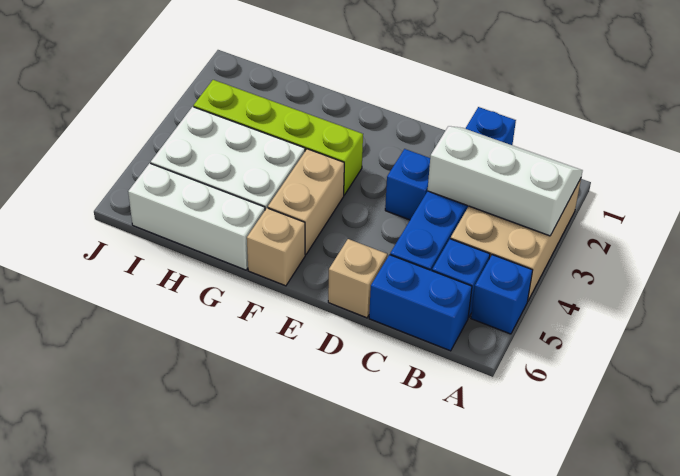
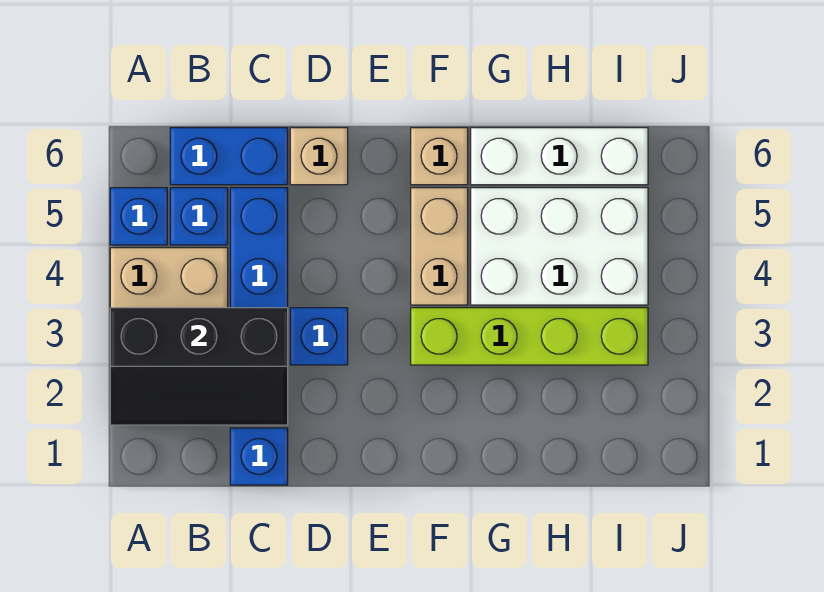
white 2x3 slope [428,126,583,236] -> black 2x3 slope [110,308,288,425]

